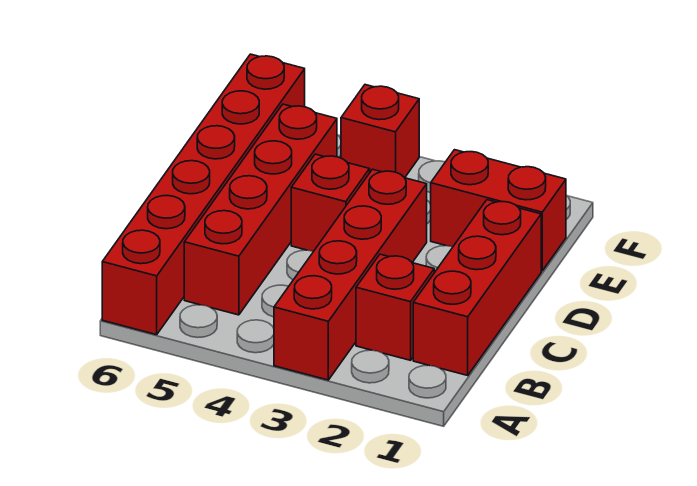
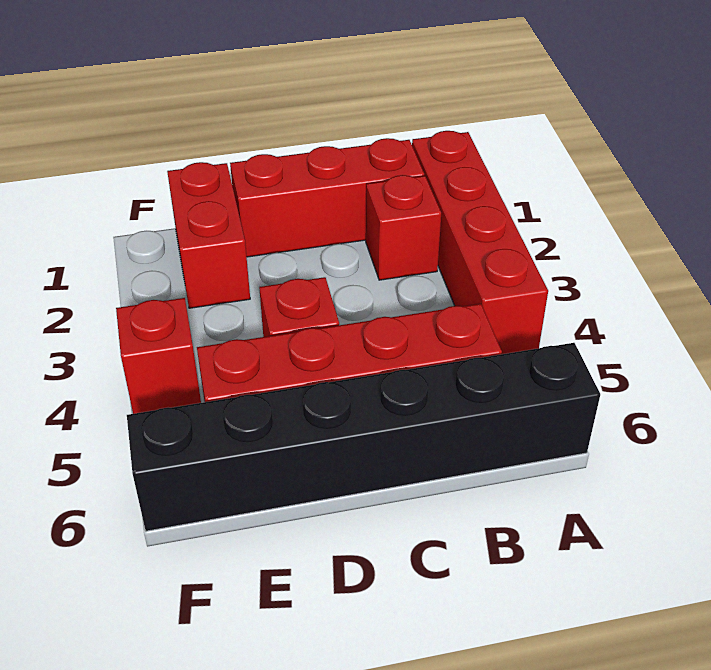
red 1x4 brick [274,169,427,380] -> red 1x4 brick turned to [412,131,548,354]
red 1x6 brick [102,54,305,335] -> black 1x6 brick [127,343,600,531]

